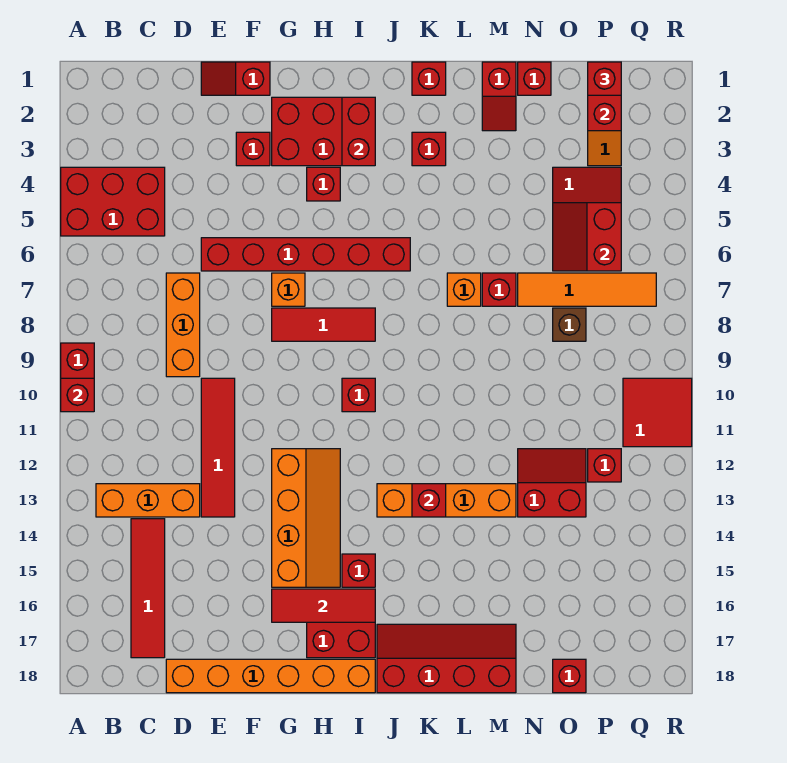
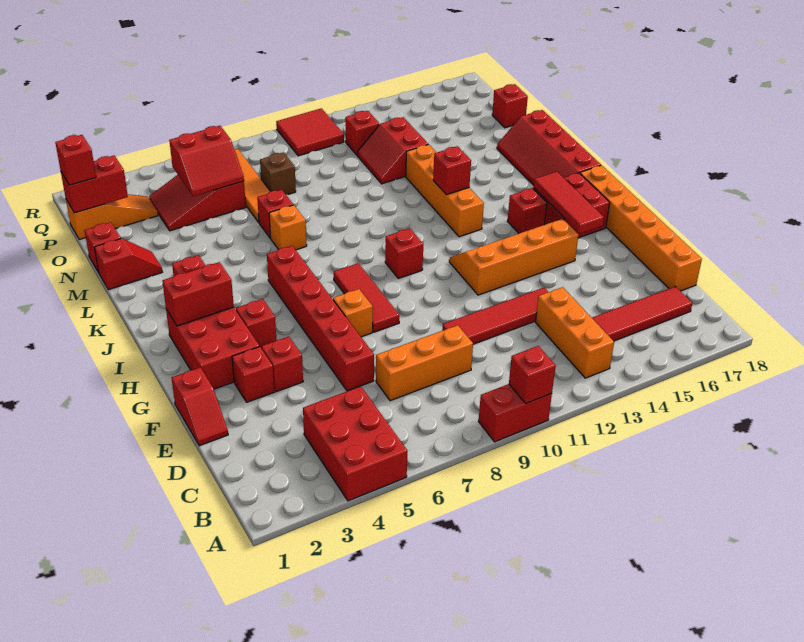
red 1x1 brick [412,62,446,95] -> red 1x1 brick moved to [261,337,303,392]

